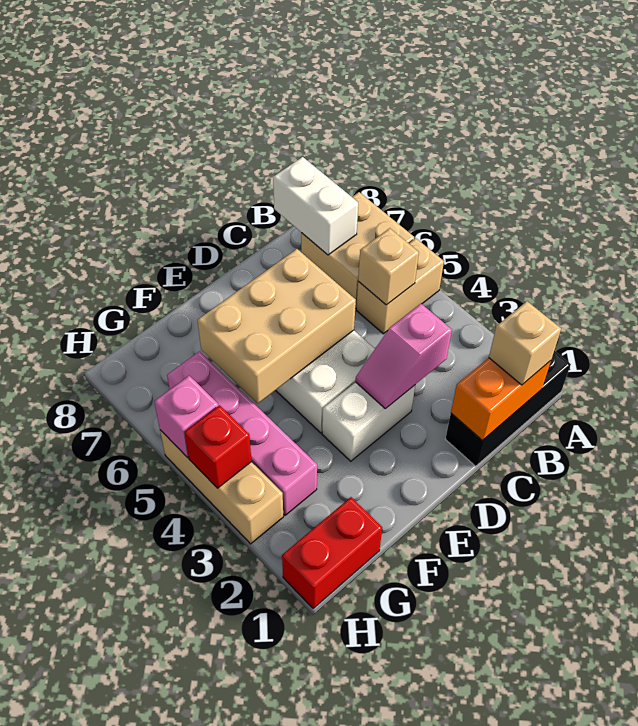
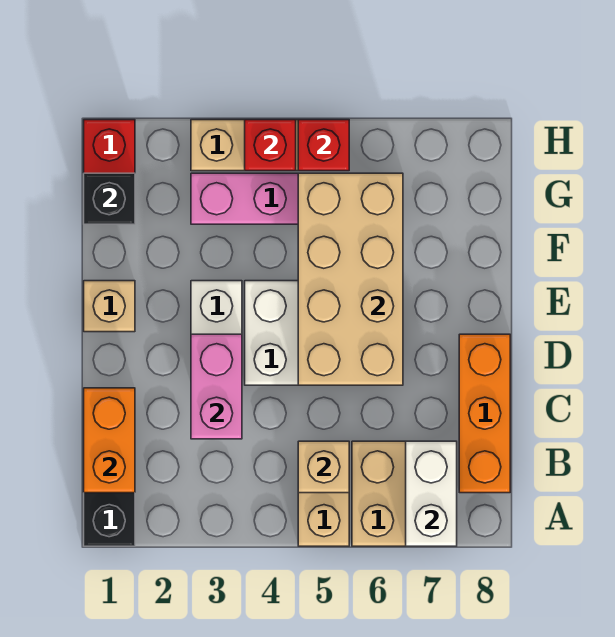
tan 1x1 brick [489,301,561,385] -> tan 1x1 brick moved to [84,281,135,332]
white 1x2 brick [273,157,358,255] -> white 1x2 brick turned to [406,441,457,546]
none -> orange 1x3 brick [459,334,510,493]
pink 1x2 slope [356,304,452,409] -> pink 1x2 brick [191,334,242,439]
tan 2x3 brick [197,249,356,403] -> tan 2x4 brick [298,173,403,385]
none -> black 1x1 brick [84,173,135,224]
pink 1x1 brick [154,376,218,458] -> red 1x1 brick [298,120,349,171]

